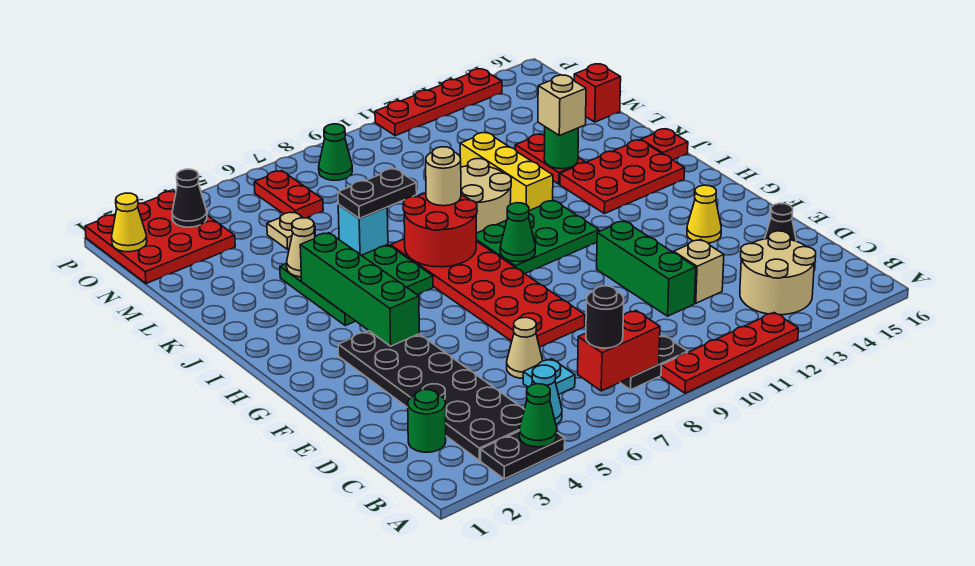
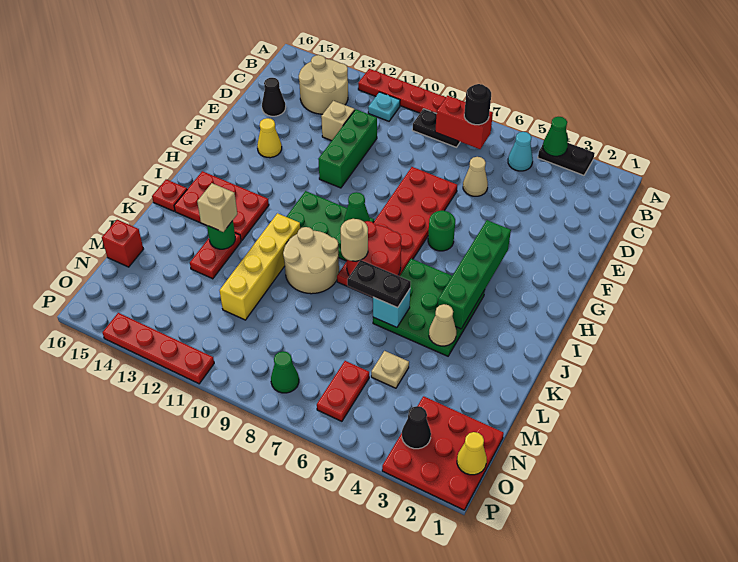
black 2x6 plate [338,331,524,460] -> none
green 1x1 round brick [408,390,446,452] -> green 1x1 round brick moved to [428,211,455,251]
cyan 1x1 plate [523,359,575,395] -> cyan 1x1 plate moved to [368,92,400,121]
yellow 1x3 brick [460,132,553,211] -> yellow 1x4 brick [220,213,300,320]

